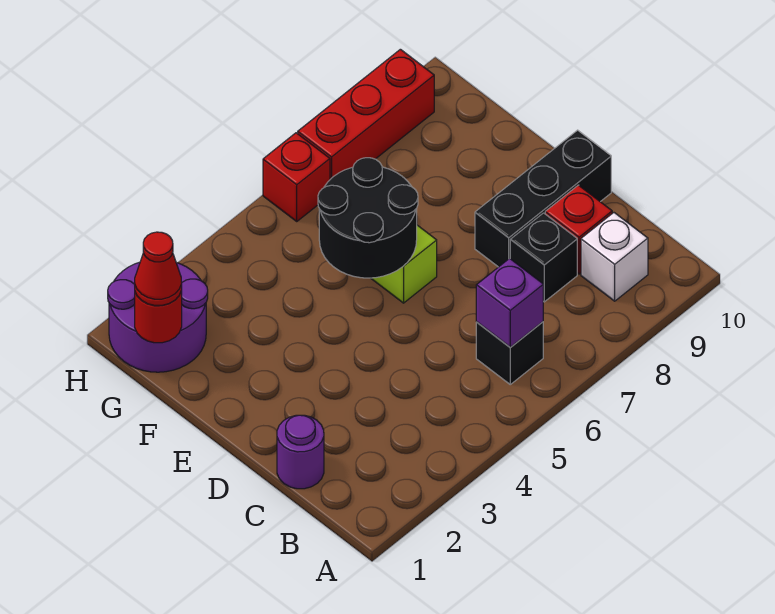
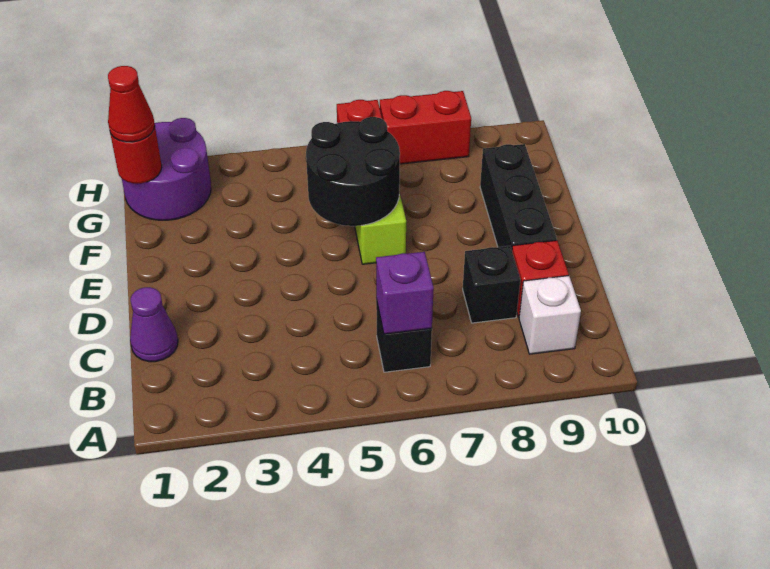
purple 1x1 round brick [277,415,324,489] -> purple 1x1 cone [130,287,178,362]
black 1x3 brick [475,130,611,267] -> black 1x3 brick turned to [480,144,557,250]
red 1x3 brick [298,49,434,179] -> red 1x2 brick [380,91,471,164]

